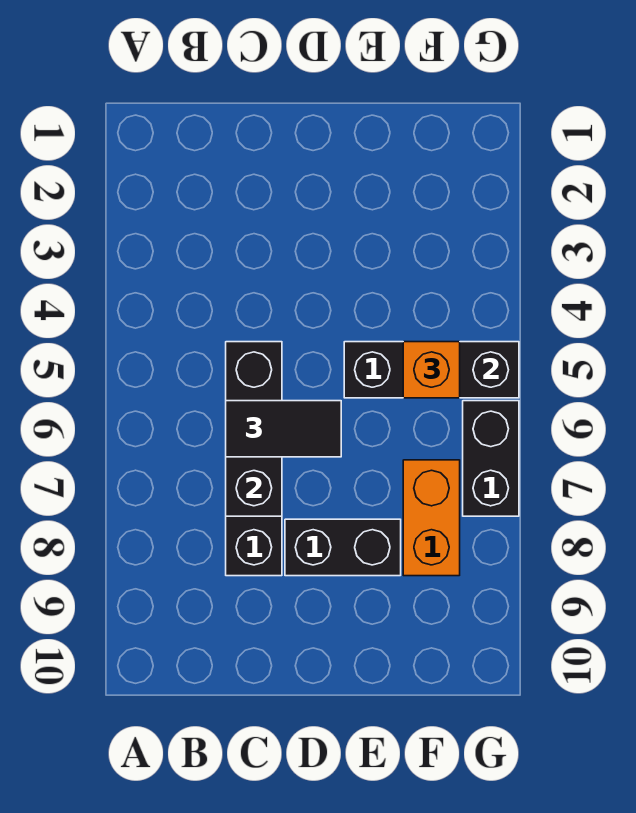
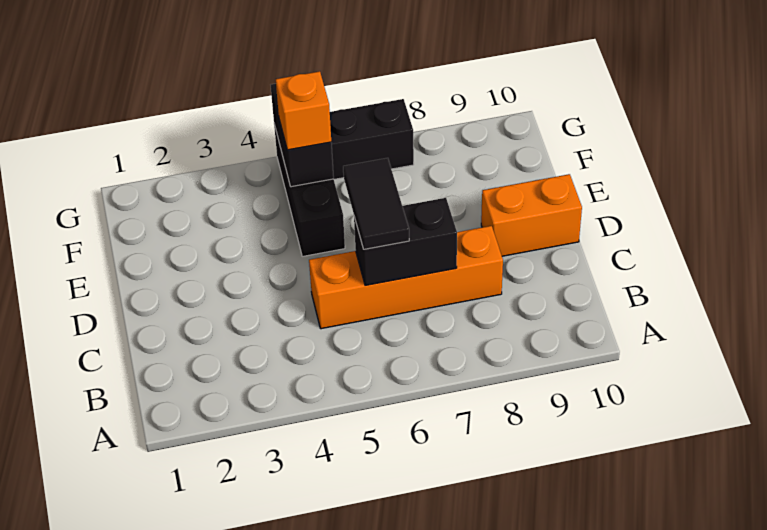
black 1x4 brick [226,342,282,576] -> orange 1x4 brick [309,226,503,329]
black 1x2 brick [285,519,401,576] -> none
orange 1x2 brick [403,460,460,576] -> orange 1x2 brick moved to [481,174,582,256]

